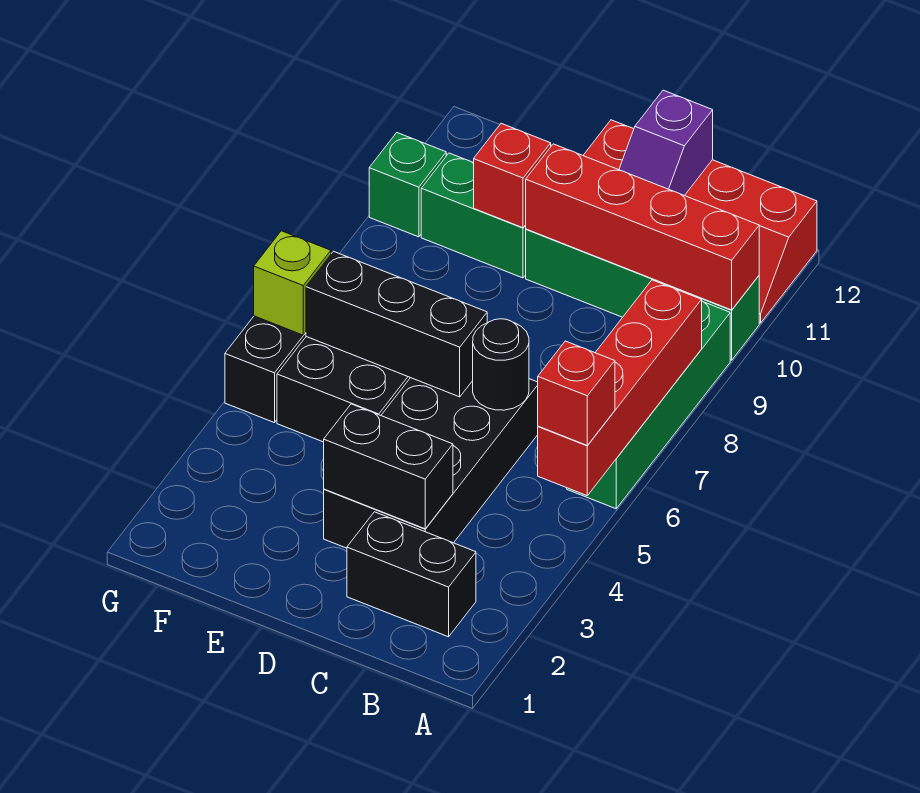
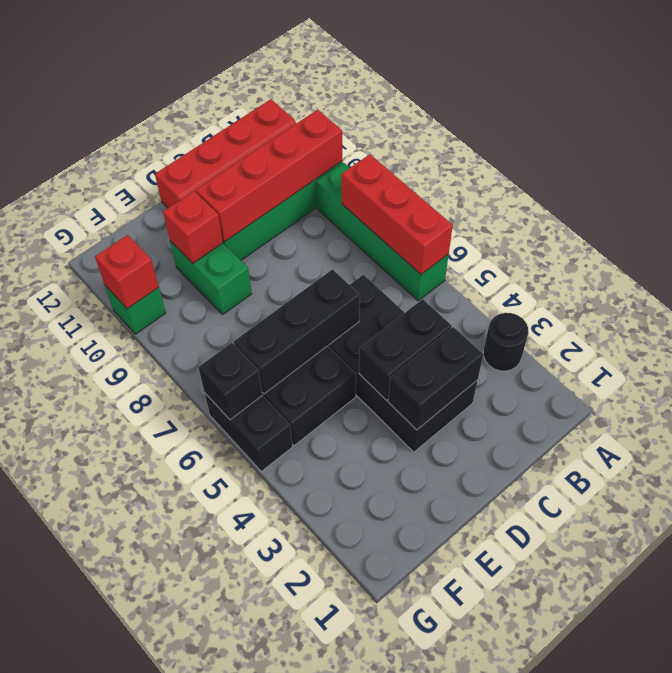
red 1x4 brick [538,280,702,496] -> red 1x3 brick [341,154,453,274]
red 1x1 brick [538,341,615,445] -> red 1x1 brick moved to [95,235,159,309]
black 1x2 brick [347,512,476,637] -> black 1x2 brick moved to [359,299,452,401]
black 1x1 round brick [473,319,529,410] -> black 1x1 round brick moved to [483,313,529,371]
purple 1x2 slope [619,90,713,196] -> none
green 1x2 brick [421,153,526,278] -> green 1x2 brick turned to [170,241,252,314]
lime 1x1 brick [254,231,331,335] -> black 1x1 brick [198,343,262,420]

